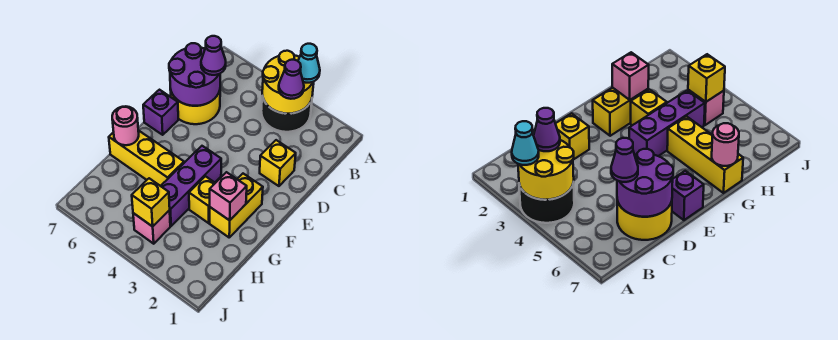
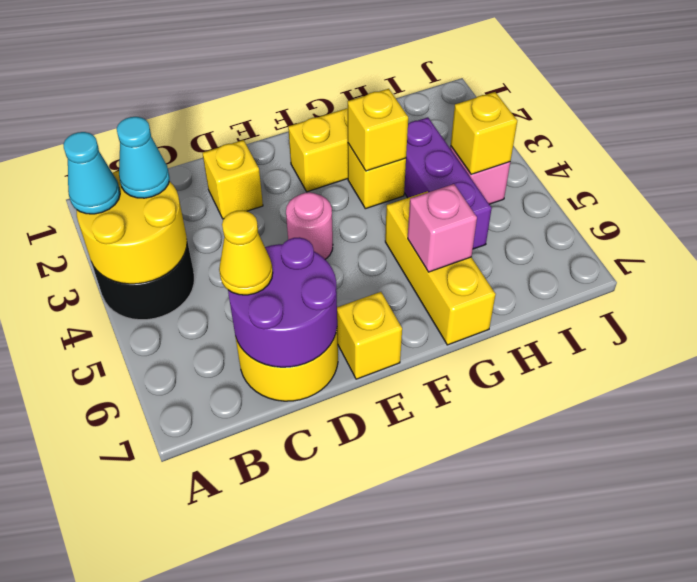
purple 1x1 cone [279,60,304,99] -> cyan 1x1 cone [117,117,170,198]
purple 1x1 cone [201,36,226,75] -> yellow 1x1 cone [219,210,273,295]
purple 1x1 brick [143,90,178,135] -> yellow 1x1 brick [337,292,402,379]
purple 1x3 brick [161,146,221,226] -> purple 1x3 brick turned to [404,117,492,249]
pink 1x1 brick [210,172,247,220] -> pink 1x1 brick moved to [408,184,477,272]
none -> yellow 1x1 brick [348,89,408,171]
pink 1x1 round brick [112,106,139,145] -> pink 1x1 round brick moved to [286,192,333,259]

